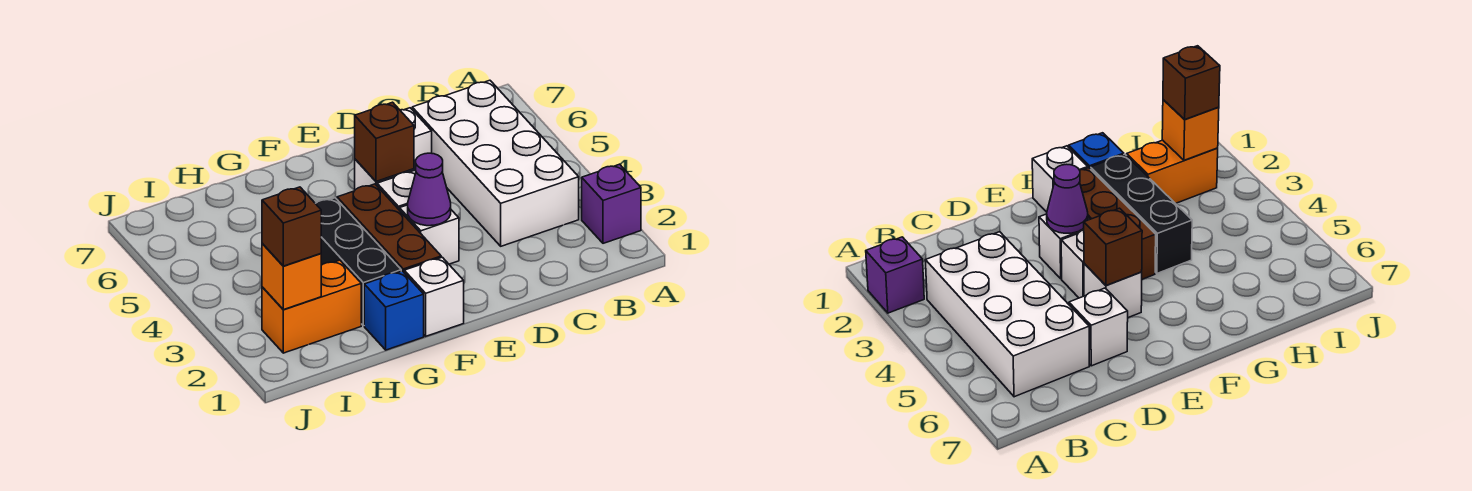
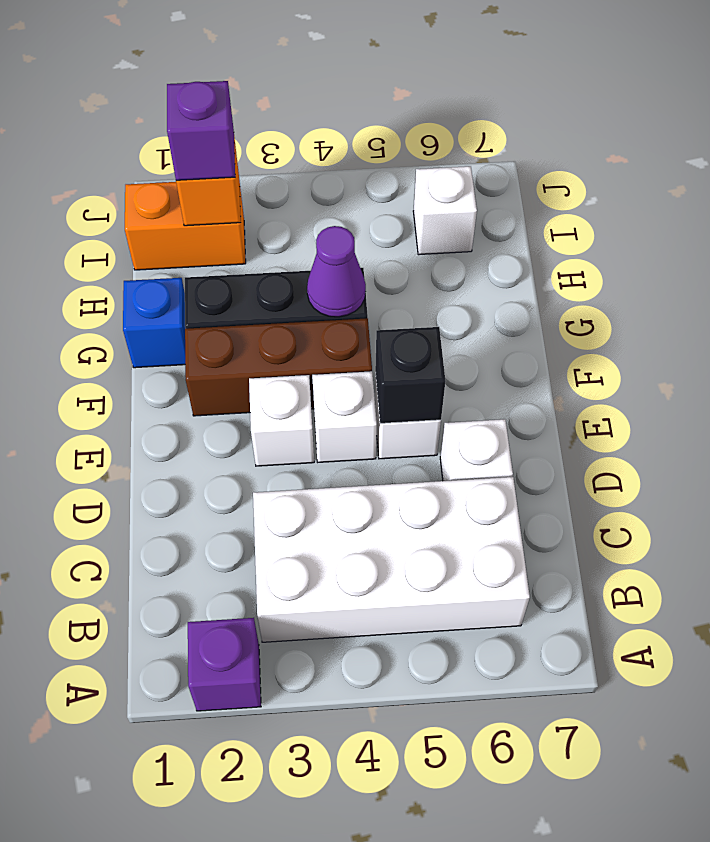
purple 1x1 cone [408,153,451,226] -> purple 1x1 cone moved to [307,226,366,317]
brown 1x1 brick [355,102,414,181] -> black 1x1 brick [375,327,446,423]
white 1x1 brick [404,257,464,336] -> white 1x1 brick moved to [413,166,477,255]
orange 1x2 brick [262,260,361,353] -> orange 1x2 brick turned to [125,181,246,270]
brown 1x1 brick [262,187,321,266] -> purple 1x1 brick [167,81,235,180]

